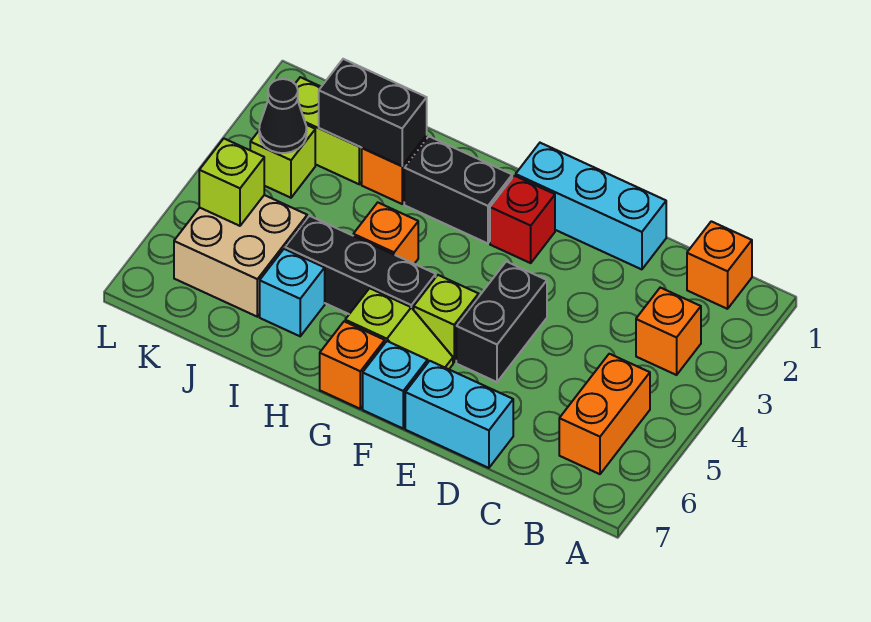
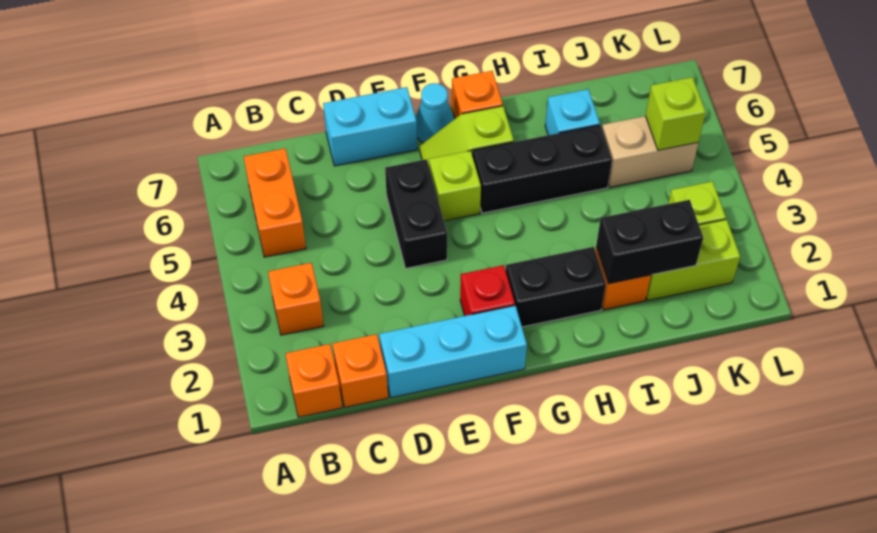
cyan 1x1 brick [363,341,428,428] -> cyan 1x1 cone [416,83,454,143]
orange 1x1 brick [353,203,418,264] -> orange 1x1 brick moved to [333,334,388,407]
tan 2x2 brick [174,195,307,317] -> tan 1x2 brick [602,116,698,187]
black 1x1 cone [259,79,307,153] -> none

